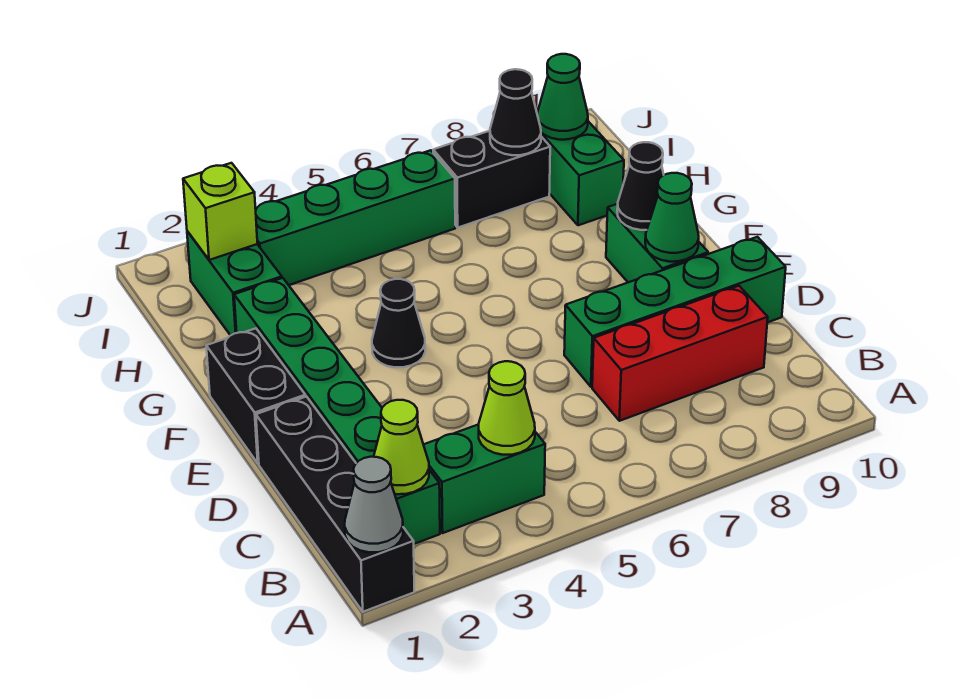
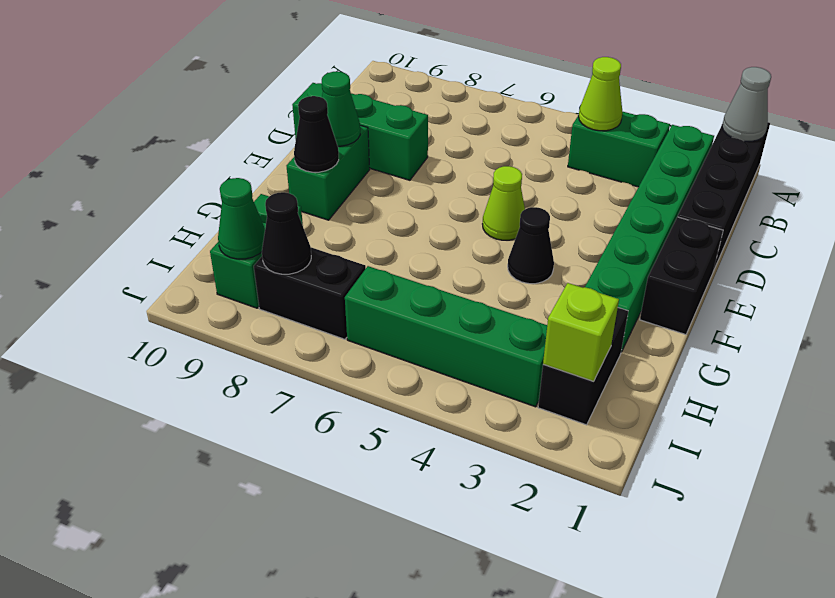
lime 1x1 cone [374,400,429,494] -> lime 1x1 cone moved to [483,166,525,240]
red 1x3 brick [592,286,768,421] -> none
green 1x4 brick [564,237,786,387] -> green 1x3 brick [292,83,428,180]
green 1x2 brick [187,231,282,335] -> black 1x2 brick [538,308,628,425]

